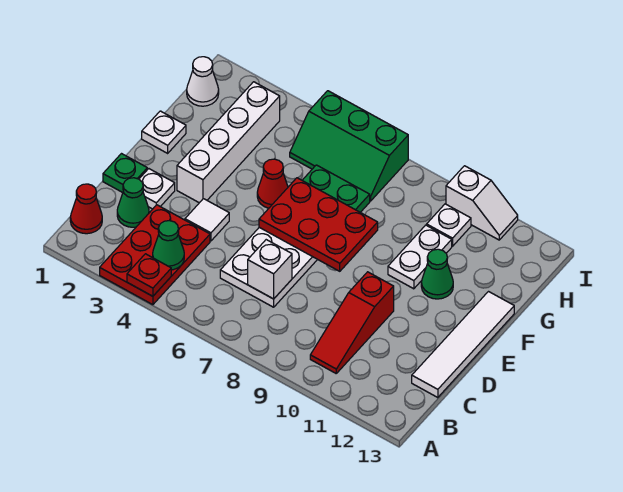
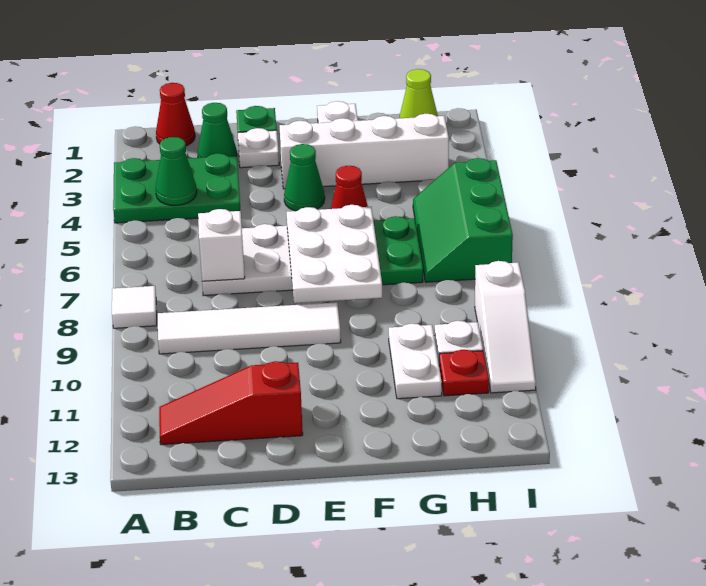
red 2x3 plate [100,205,210,305] -> green 2x3 plate [113,153,241,223]
red 1x1 plate [127,254,171,296] -> red 1x1 plate moved to [439,350,489,396]
red 1x3 slope [310,272,394,373] -> red 1x3 slope moved to [159,361,303,445]
white 1x4 tile [412,292,514,398] -> white 1x4 tile moved to [158,302,341,354]
white 1x1 tile [185,199,229,241] -> white 1x1 tile moved to [112,286,157,328]
red 2x3 plate [259,178,378,271] -> white 2x3 plate [287,205,382,303]
white 1x2 plate [388,225,452,289] -> white 1x2 plate turned to [389,323,442,399]
green 1x1 cone [421,249,453,299] -> green 1x1 cone moved to [284,144,325,211]
white 1x1 cone [187,57,219,106] -> lime 1x1 cone [400,69,438,118]
white 1x2 slope [446,166,518,240] -> white 1x3 slope [475,261,536,393]

